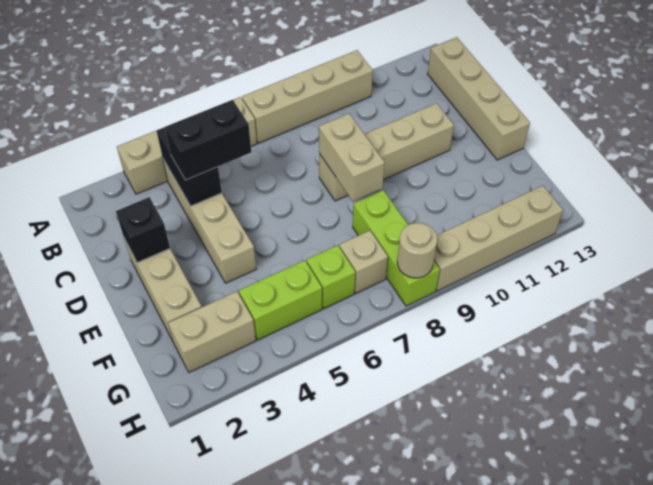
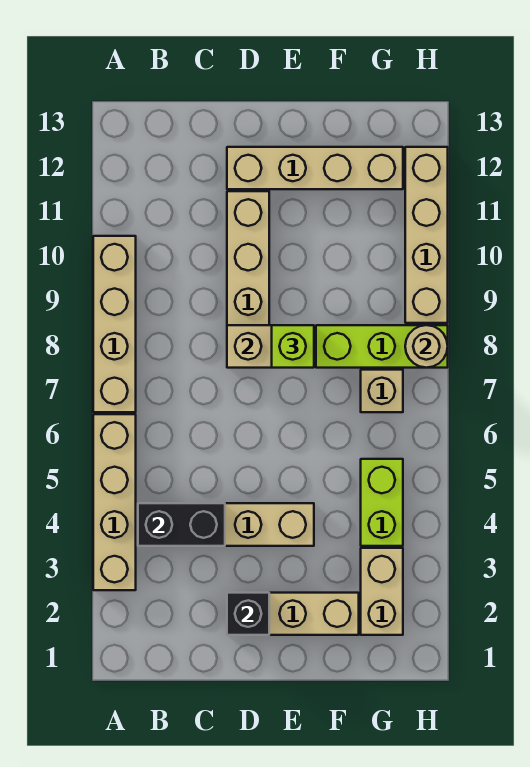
tan 1x4 brick [428,37,530,160] -> tan 1x4 brick moved to [227,147,403,189]
black 1x2 brick [165,100,251,180] -> none
lime 1x1 brick [307,245,355,308] -> lime 1x1 brick moved to [272,325,314,368]

